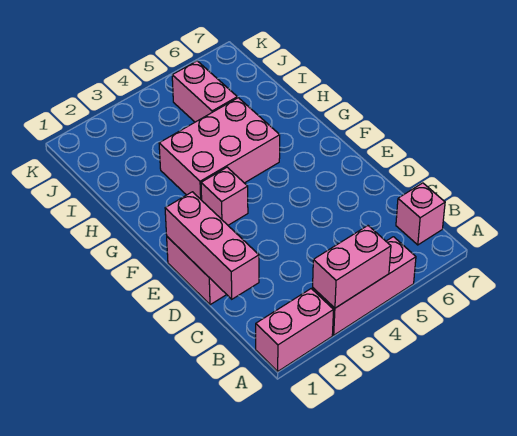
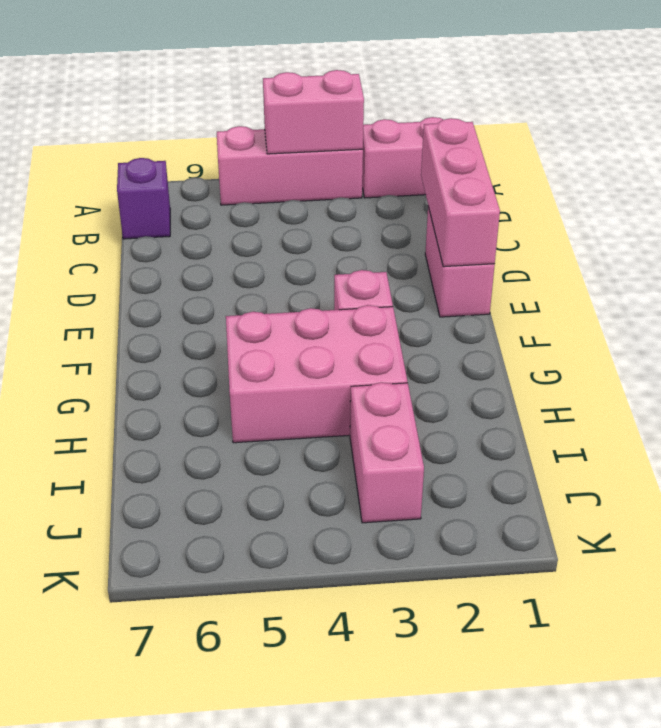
pink 1x1 brick [396,183,445,245] -> purple 1x1 brick [117,158,170,239]
pink 1x2 brick [172,61,237,122] -> pink 1x2 brick moved to [350,382,424,523]

